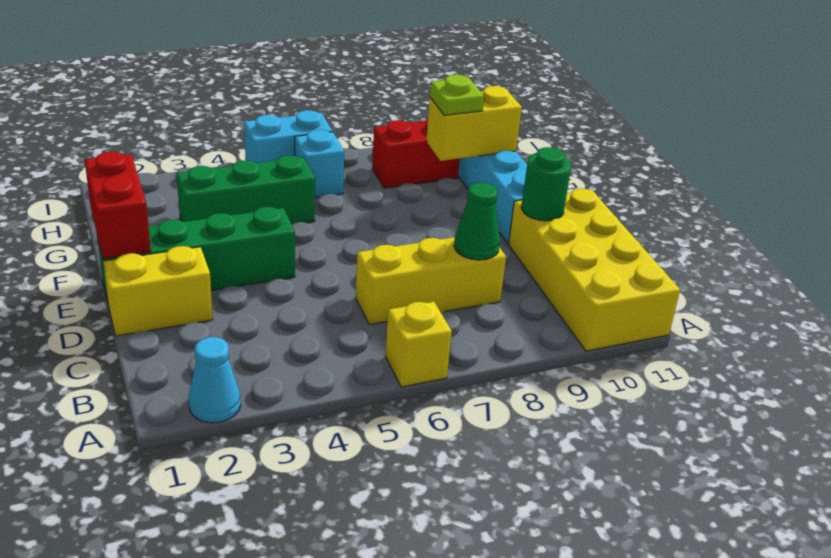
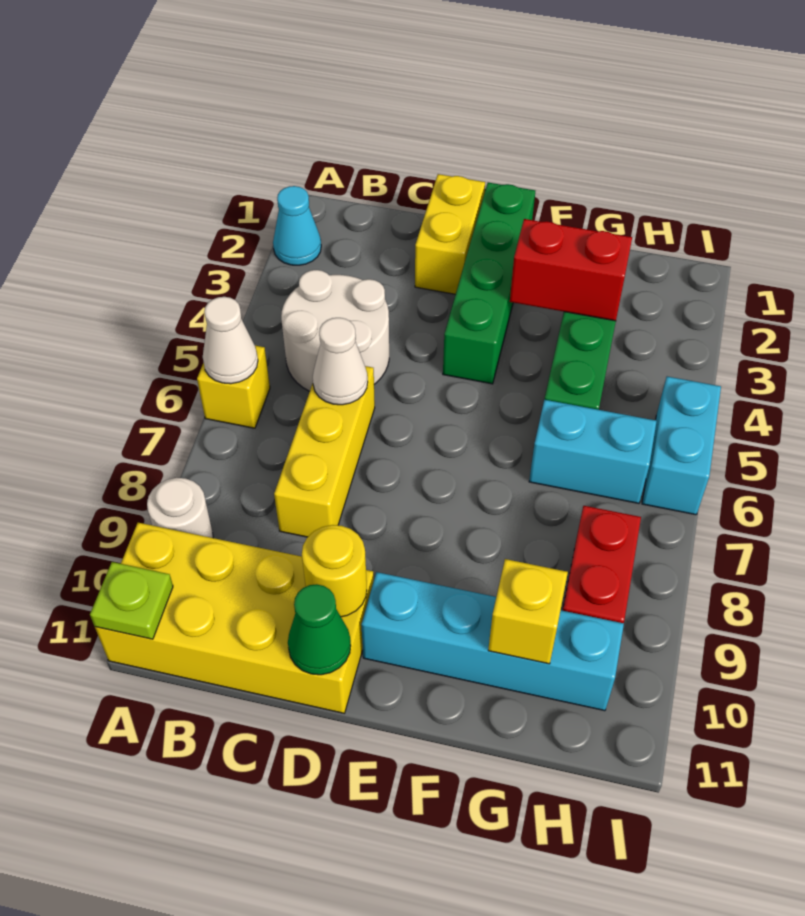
none -> white 1x1 cone [203,297,258,384]
none -> white 1x1 round brick [147,478,213,538]
none -> white 2x2 round brick [281,270,389,391]
none -> white 1x1 cone [313,318,368,405]
green 1x1 cone [454,182,500,260] -> green 1x1 cone moved to [288,584,351,675]
green 1x1 round brick [521,147,571,221] -> yellow 1x1 round brick [302,525,367,617]
red 1x2 brick [85,152,151,259] -> red 1x2 brick moved to [510,219,632,321]
yellow 1x2 brick [426,86,522,161] -> yellow 1x1 brick [488,559,568,664]
lime 1x1 plate [430,75,484,115] -> lime 1x1 plate moved to [90,562,173,639]
cyan 1x1 brick [295,130,344,198] -> cyan 1x2 brick [529,400,657,503]

